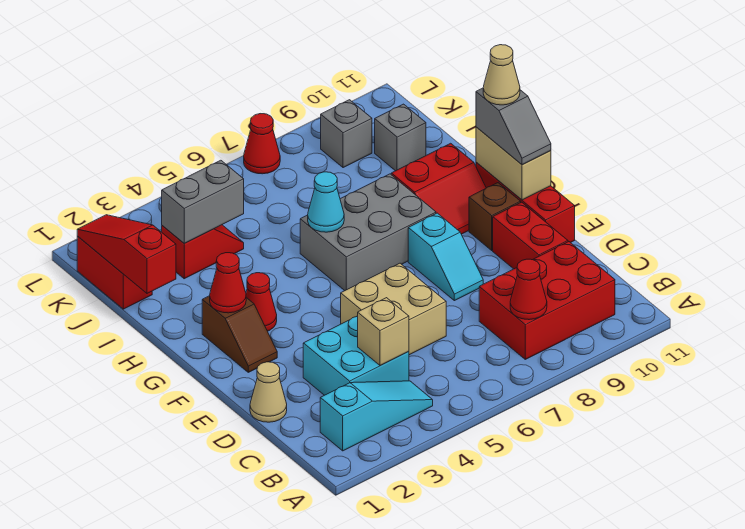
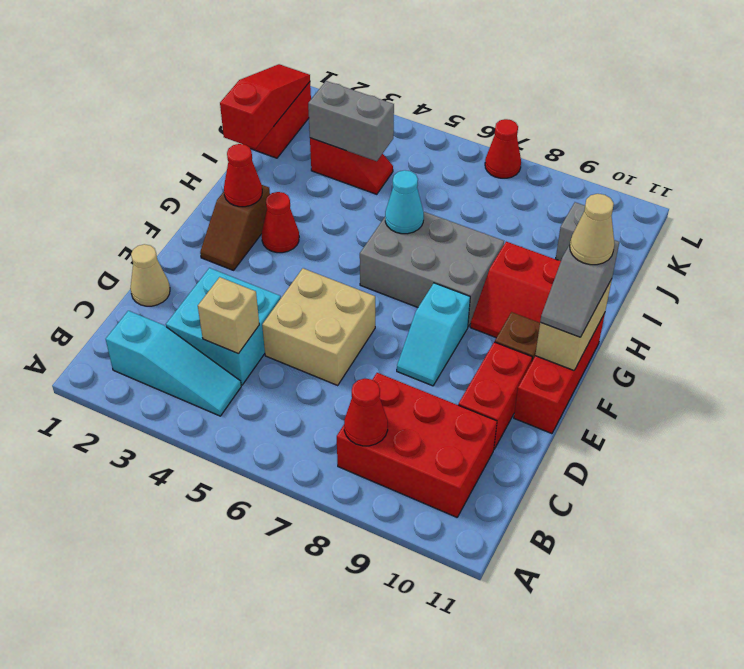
grey 1x1 brick [321,100,372,168] -> none

